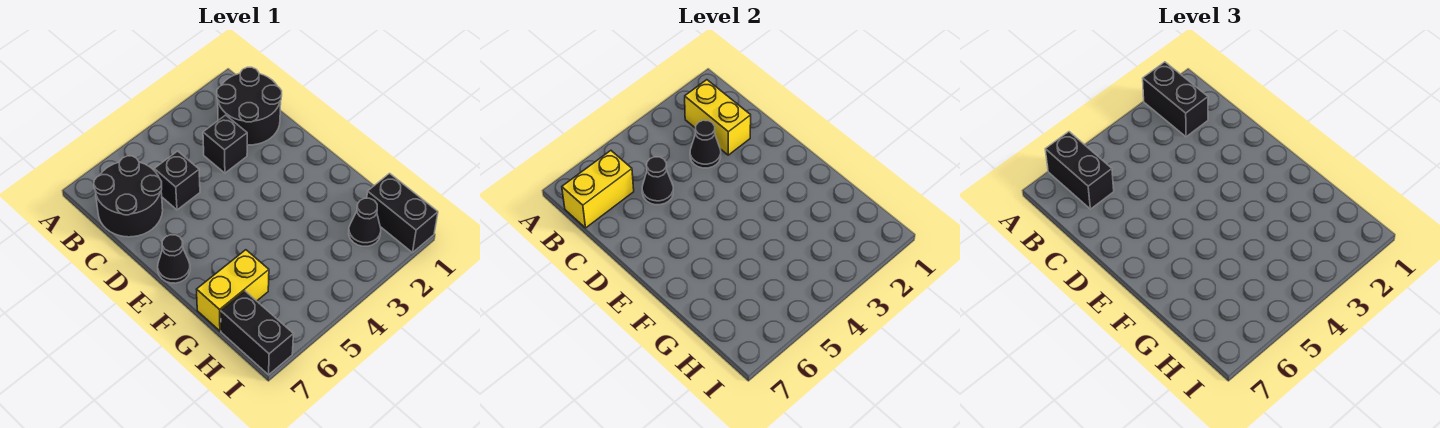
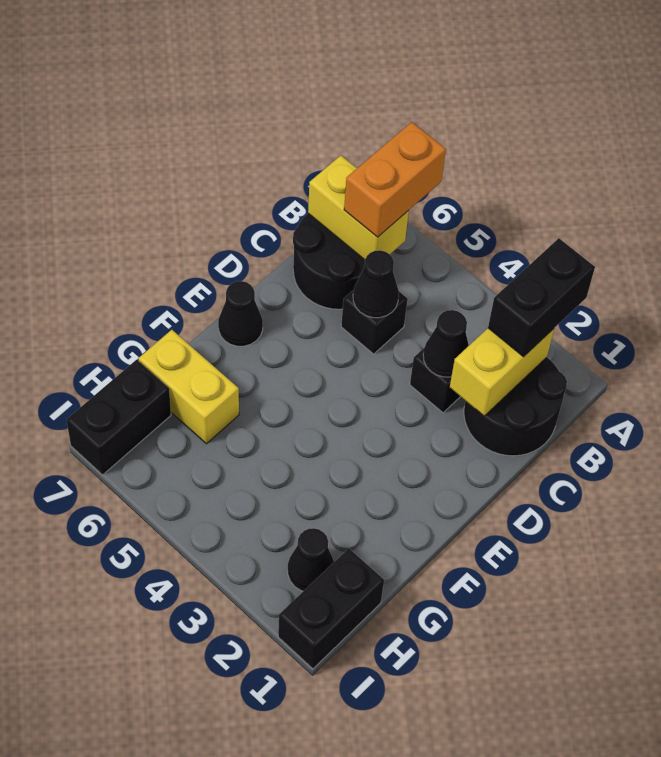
black 1x2 brick [1045,132,1114,209] -> orange 1x2 brick [344,122,446,237]

